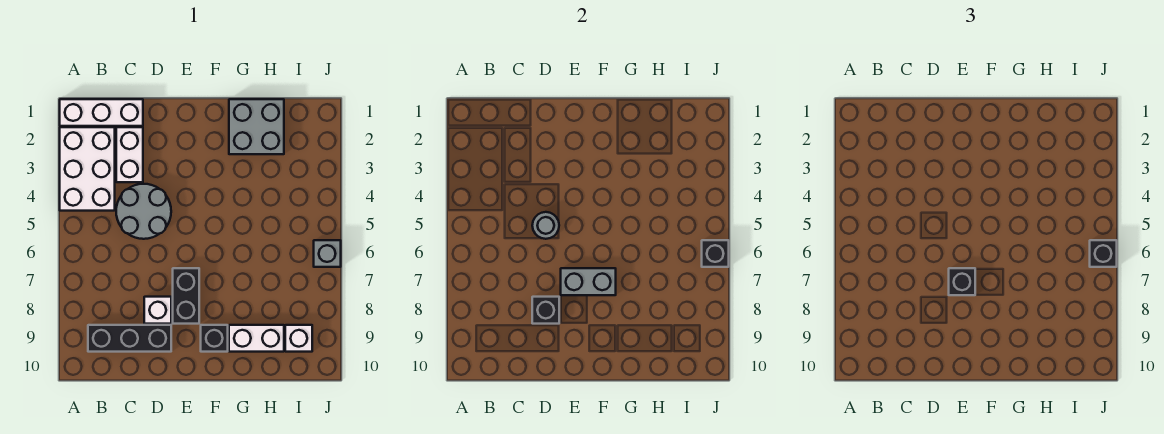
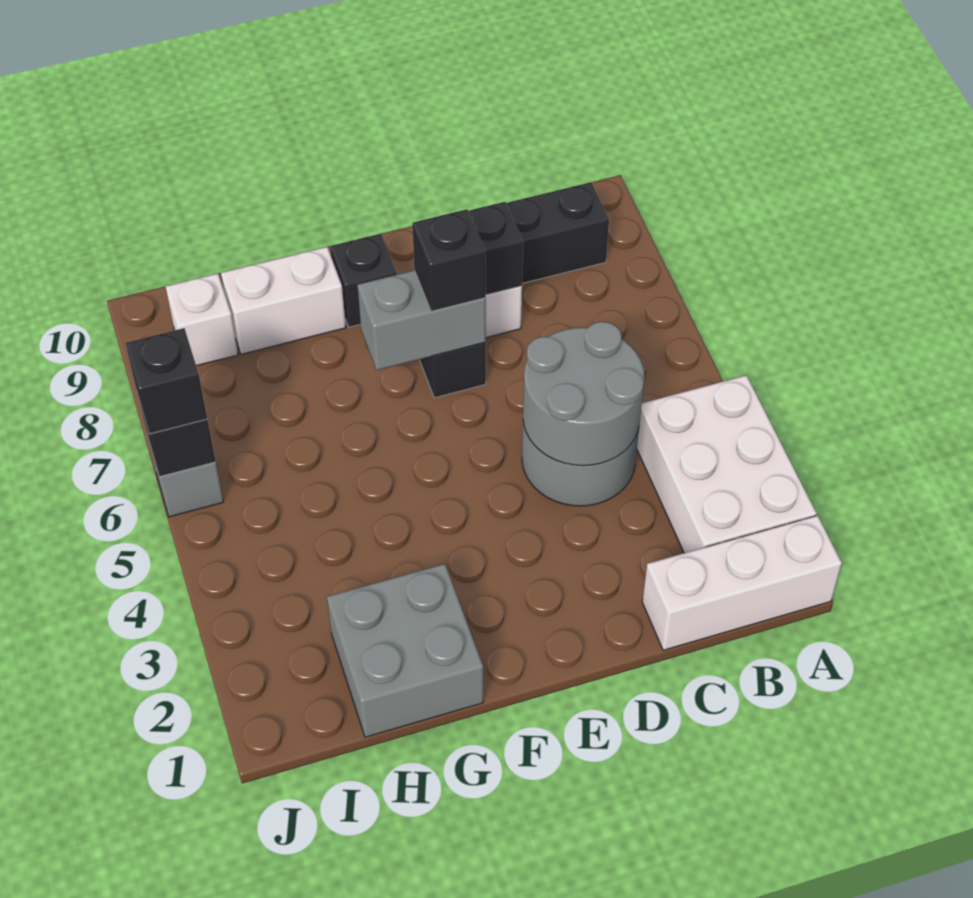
white 1x2 brick [116,127,143,182] -> none
grey 1x1 round brick [532,212,559,239] -> grey 2x2 round brick [523,322,644,466]

